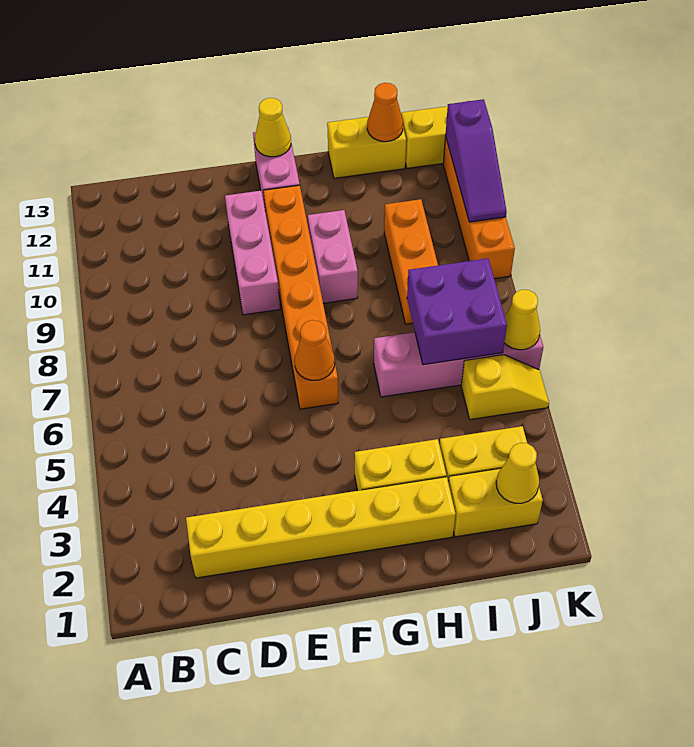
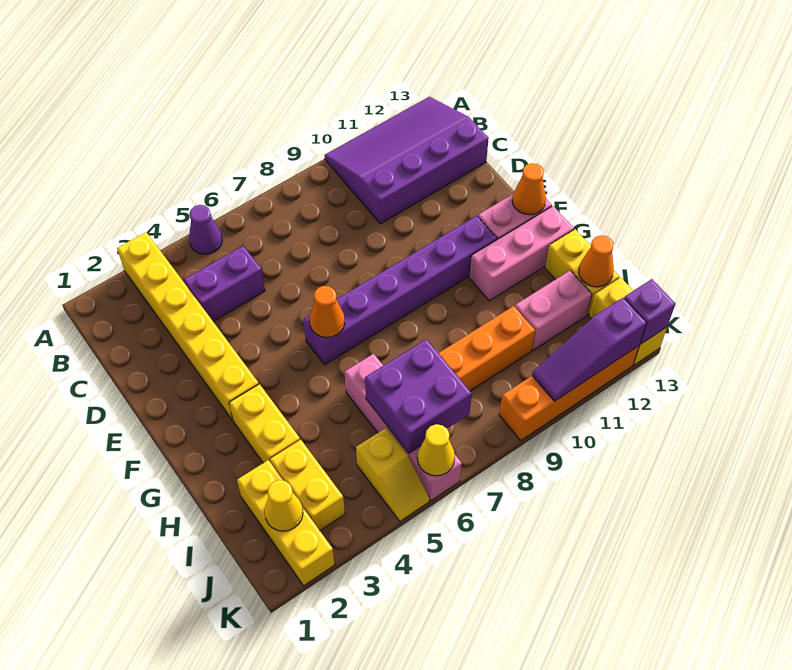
none -> purple 1x1 cone [189,205,222,254]
none -> purple 3x4 slope [325,97,489,224]
yellow 1x6 brick [186,477,456,578] -> yellow 1x6 brick moved to [117,232,259,420]
none -> purple 1x2 brick [184,246,265,321]
pink 1x3 brick [225,191,280,315] -> pink 1x3 brick moved to [469,206,574,301]
orange 1x6 brick [263,185,338,409] -> purple 1x6 brick [303,216,497,364]
yellow 1x1 cone [255,98,291,157] -> orange 1x1 cone [512,163,546,215]
pink 1x2 brick [308,210,358,303] -> pink 1x2 brick moved to [515,271,592,350]
yellow 1x2 brick [448,469,543,537] -> yellow 1x3 brick [237,460,335,586]
none -> purple 1x1 brick [624,279,676,344]

